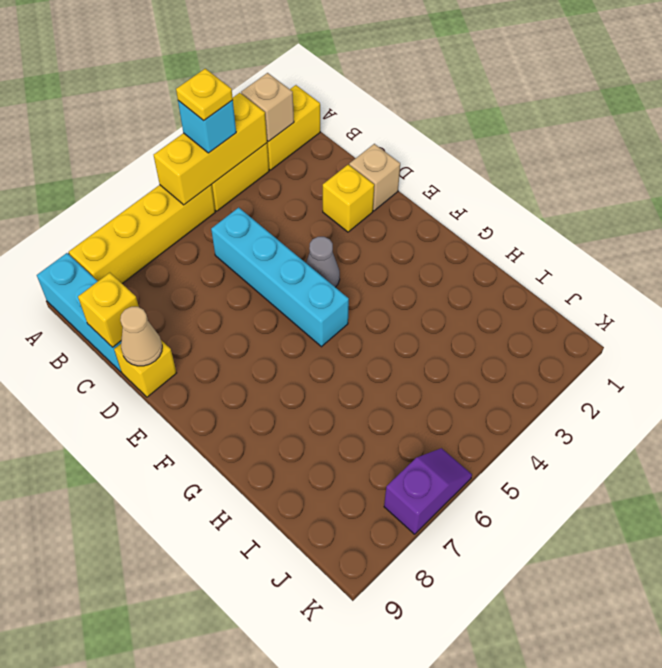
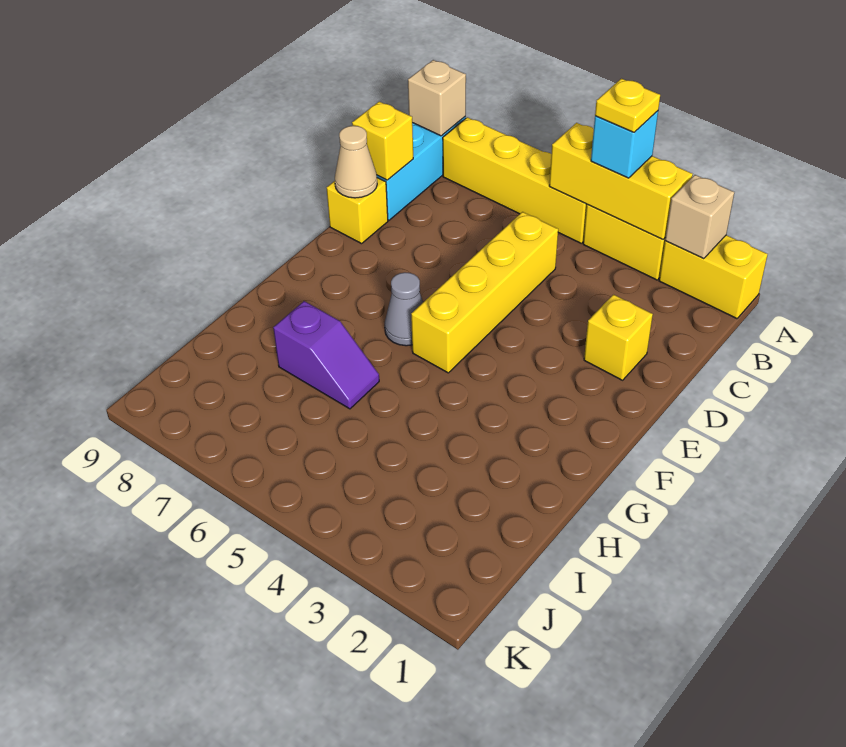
cyan 1x4 brick [211,208,349,347] -> yellow 1x4 brick [411,212,558,373]
tan 1x1 brick [349,144,400,211] -> tan 1x1 brick moved to [408,60,466,136]
grey 1x1 cone [306,237,340,287] -> grey 1x1 cone moved to [385,272,423,346]
purple 1x2 slope [384,448,472,534] -> purple 1x2 slope moved to [273,301,379,409]

